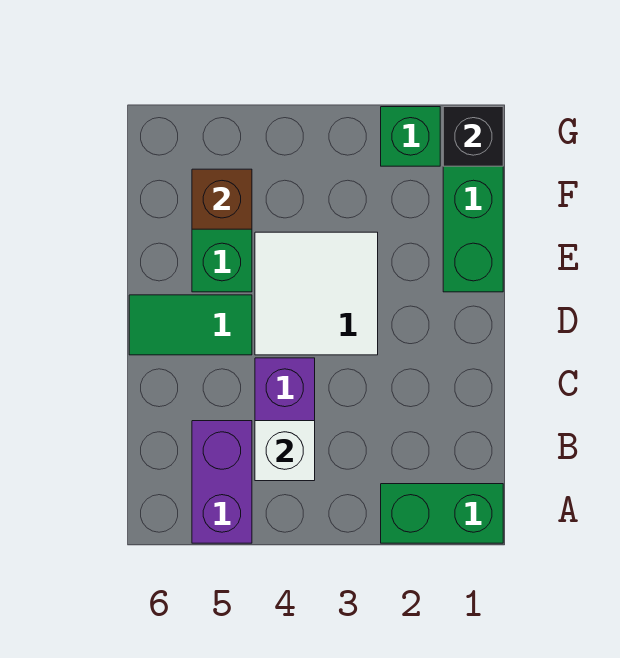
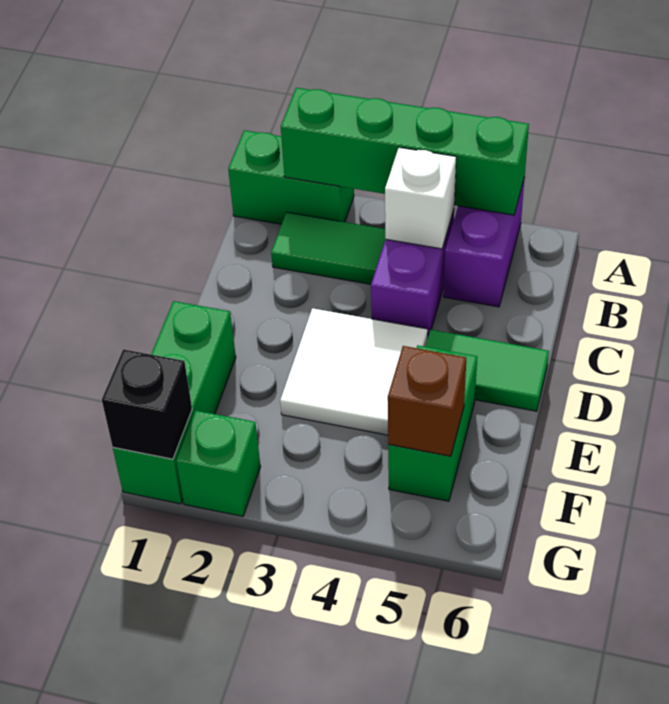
none -> green 1x4 brick [281,88,529,215]
none -> green 1x2 tile [271,212,386,284]

